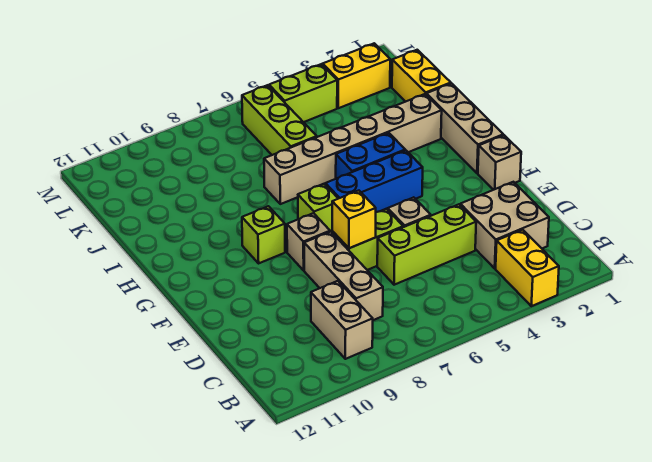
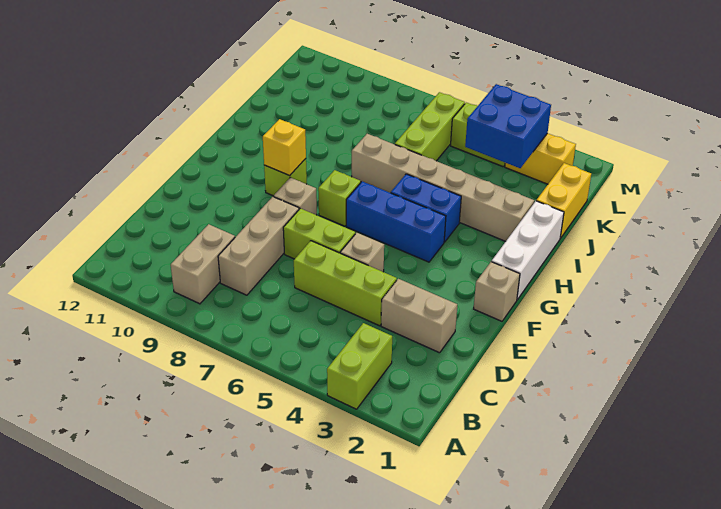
yellow 1x2 brick [496,230,559,306] -> lime 1x2 brick [327,323,392,409]
tan 2x2 brick [460,182,549,268] -> tan 1x2 brick [381,279,457,353]
yellow 1x1 brick [332,191,376,248] -> yellow 1x1 brick moved to [263,119,306,176]
tan 1x3 brick [426,83,503,173] -> white 1x3 brick [492,201,564,300]
none -> blue 2x2 brick [465,84,551,168]

